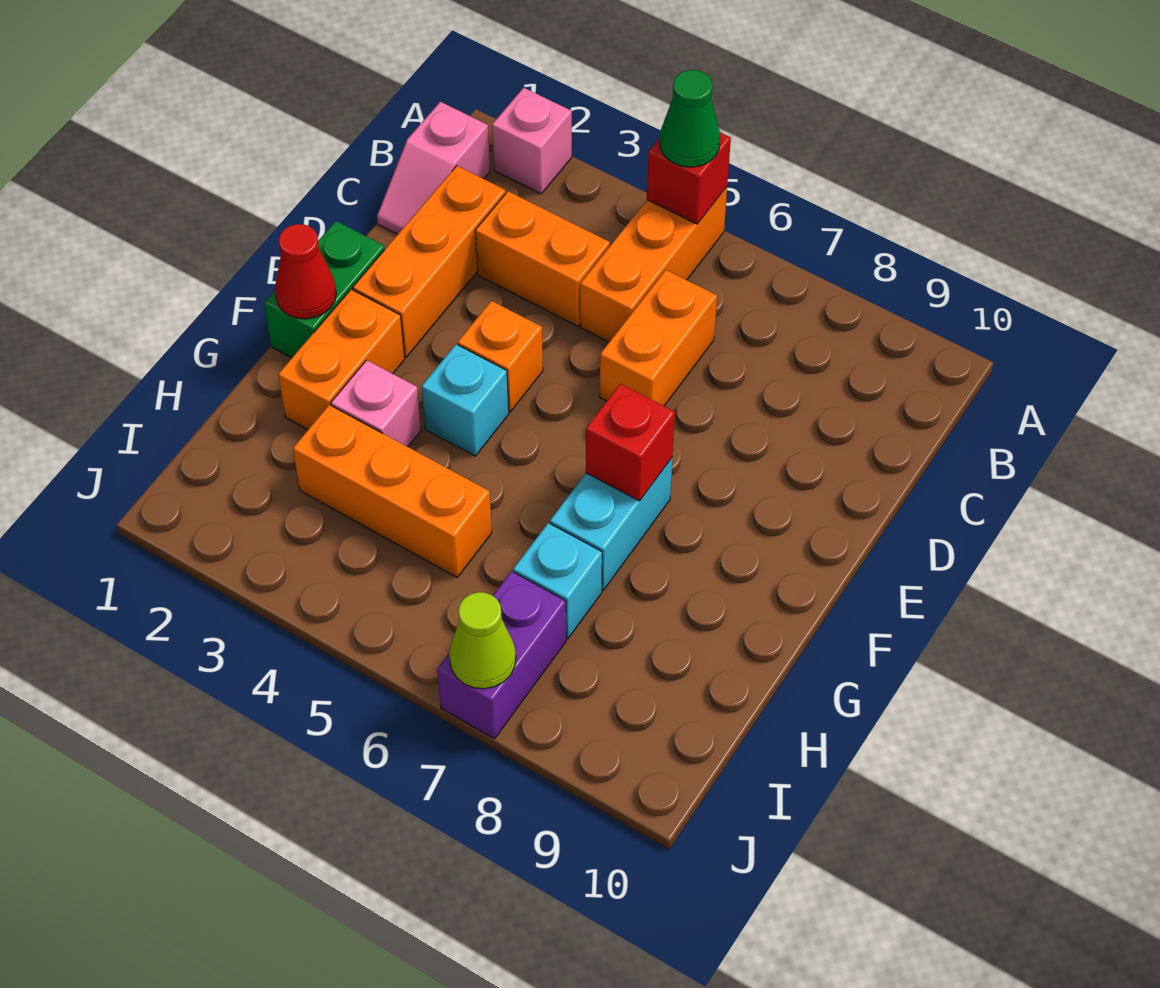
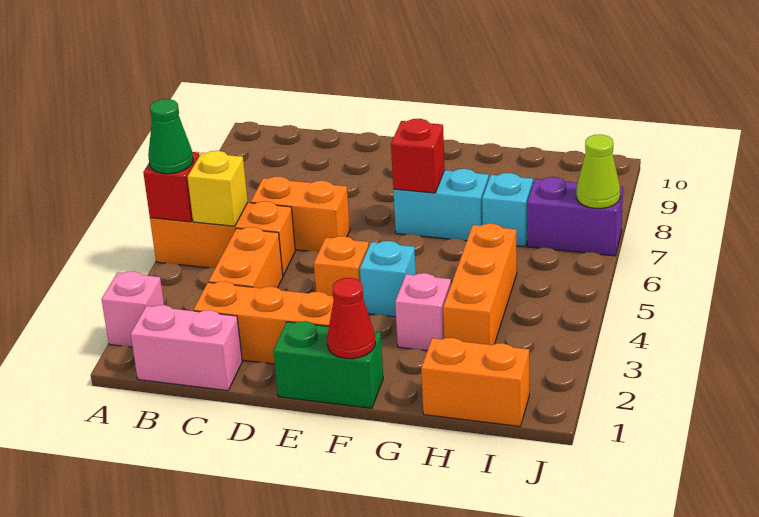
pink 1x2 slope [377,102,490,234] -> pink 1x2 brick [131,305,242,391]
none -> yellow 1x1 brick [187,151,248,226]
orange 1x2 brick [278,289,405,430] -> orange 1x2 brick moved to [421,338,529,426]

